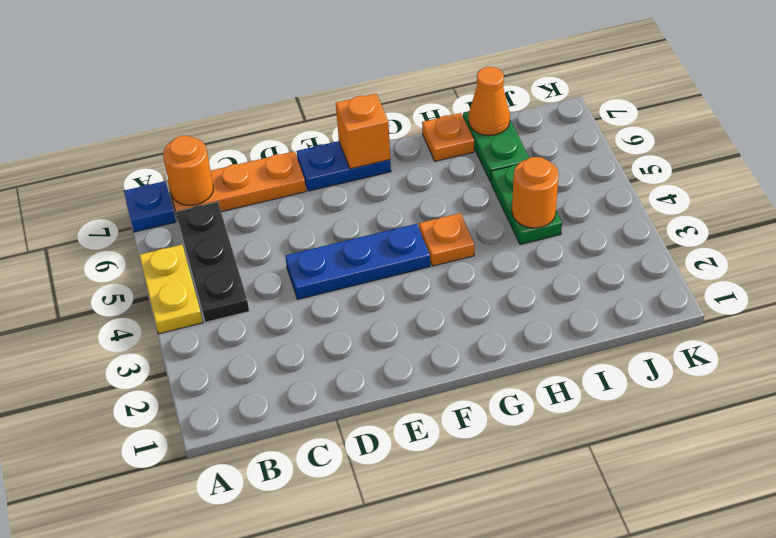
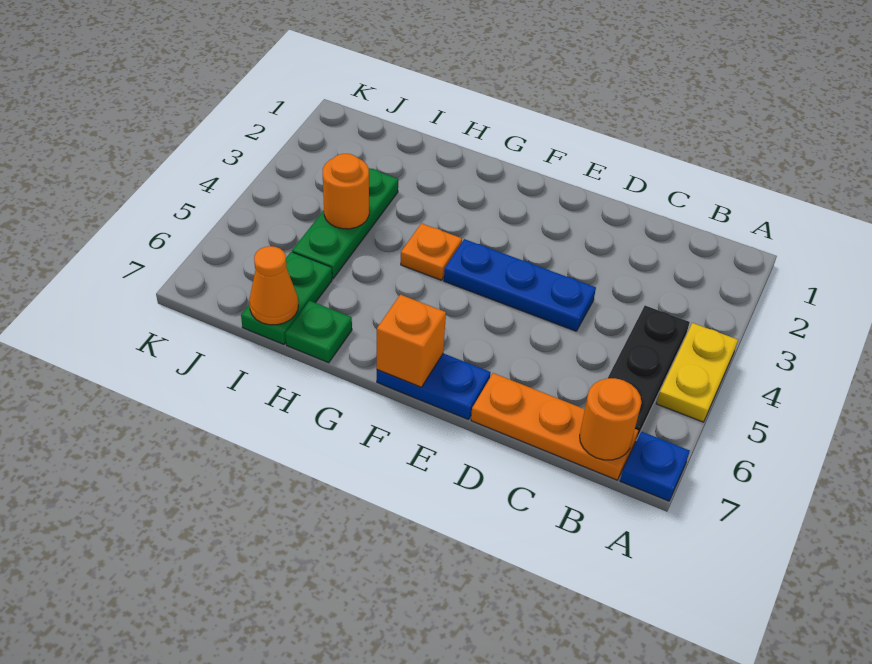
orange 1x1 plate [422,113,474,161] -> green 1x1 plate [285,301,352,363]
green 1x2 plate [491,165,562,245] -> green 1x3 plate [292,168,398,279]

